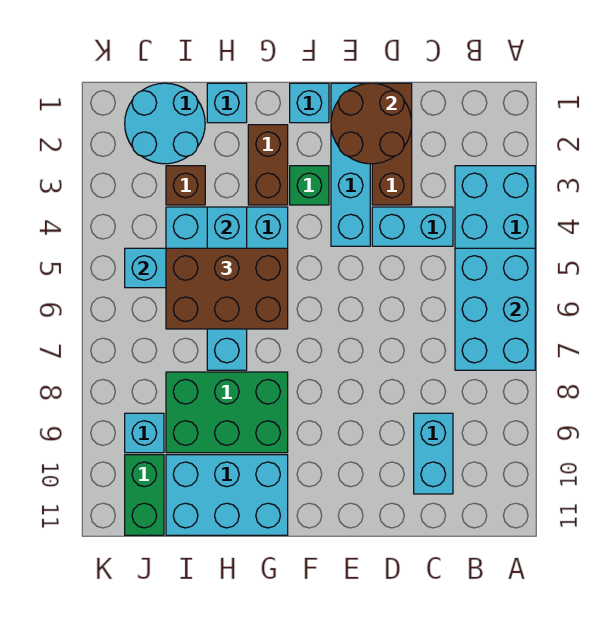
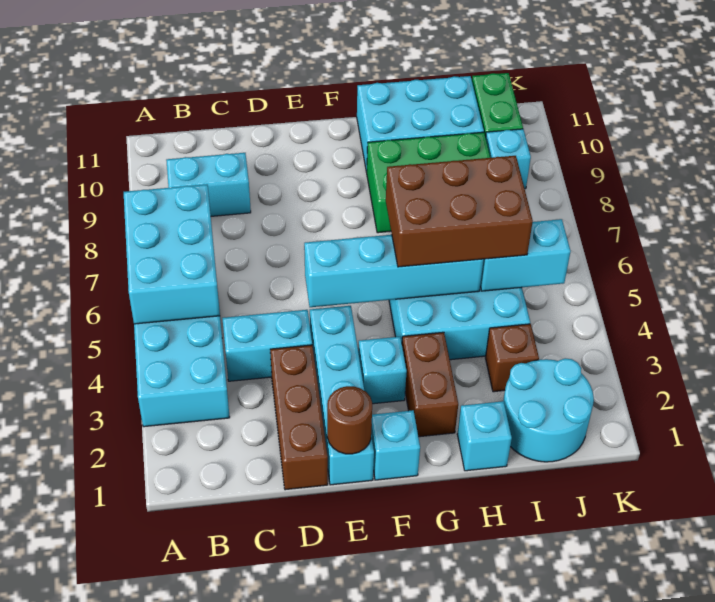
cyan 1x2 brick [414,413,453,494] -> cyan 1x2 brick turned to [166,153,251,216]
brown 2x2 round brick [331,83,412,164] -> brown 1x1 round brick [327,386,372,454]
green 1x1 brick [290,166,329,205] -> cyan 1x1 brick [358,337,407,404]
cyan 1x4 brick [207,207,247,370] -> cyan 1x4 brick turned to [304,235,484,307]

